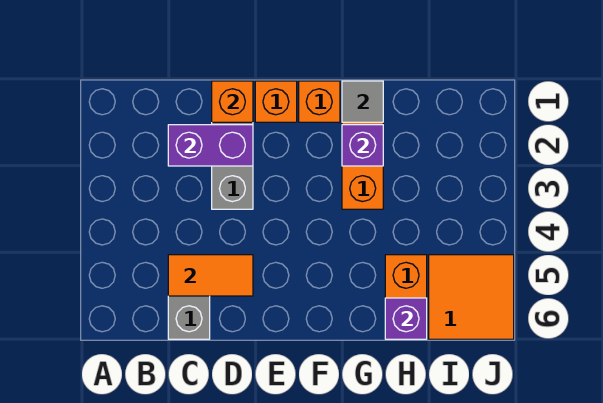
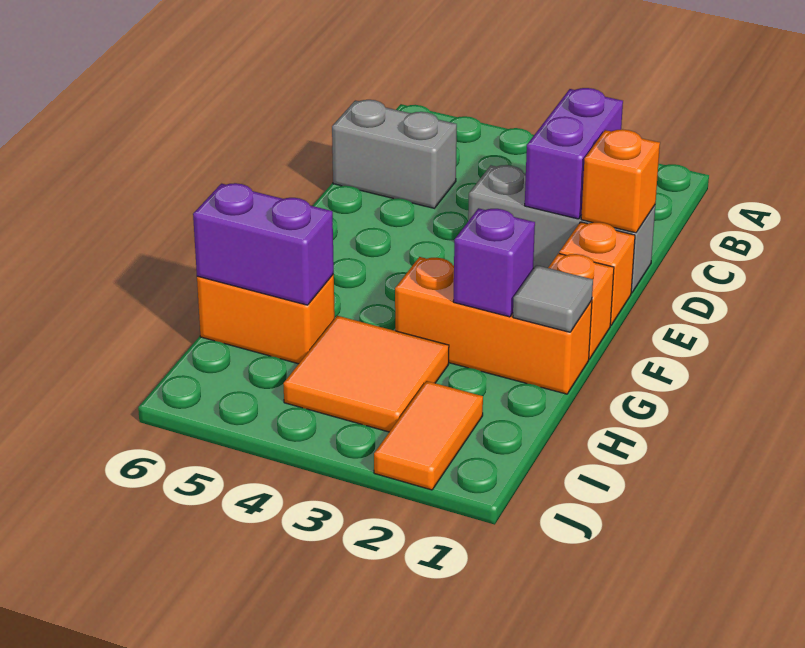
orange 1x2 tile [168,255,253,296] -> orange 1x2 tile moved to [374,381,483,490]
purple 1x1 brick [385,298,427,339] -> purple 1x2 brick [193,183,334,305]
orange 2x2 tile [429,255,514,339] -> orange 2x2 tile moved to [283,316,449,432]

